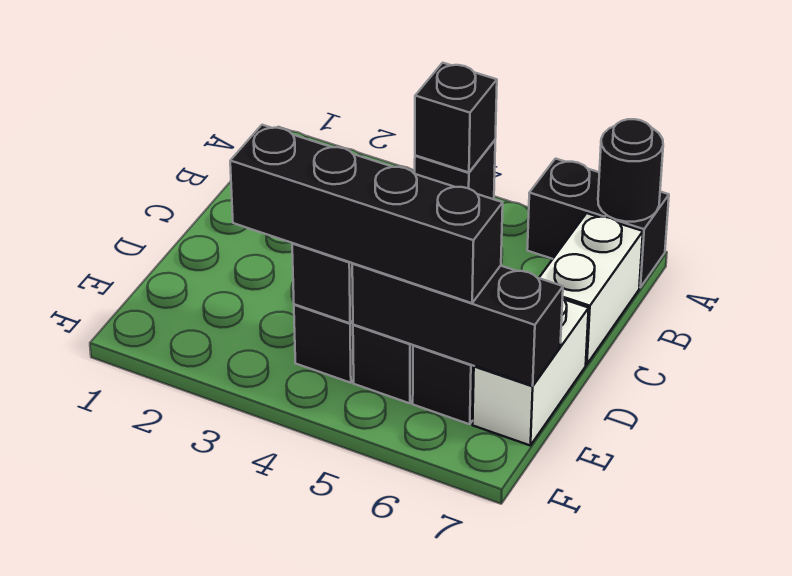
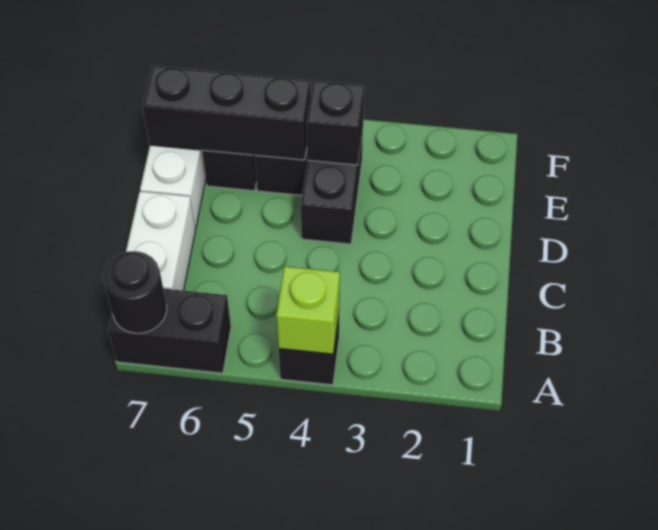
black 1x1 brick [415,63,497,172] -> lime 1x1 brick [276,266,340,354]
black 1x4 brick [230,125,503,303] -> none

